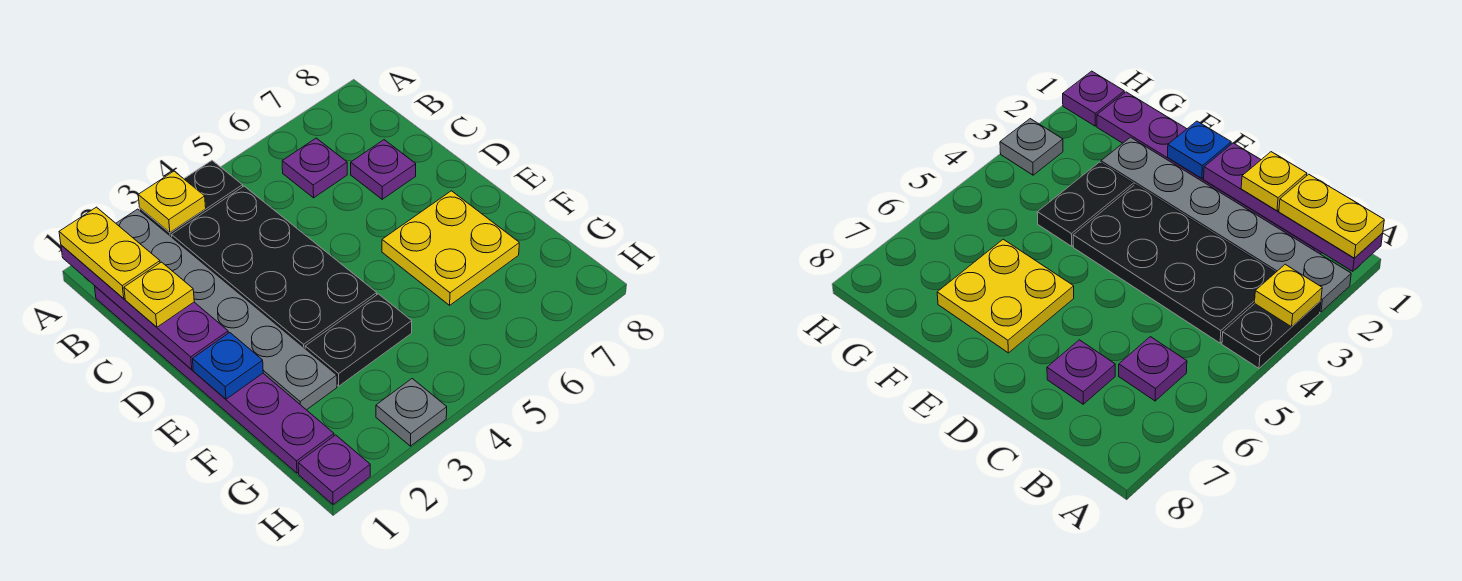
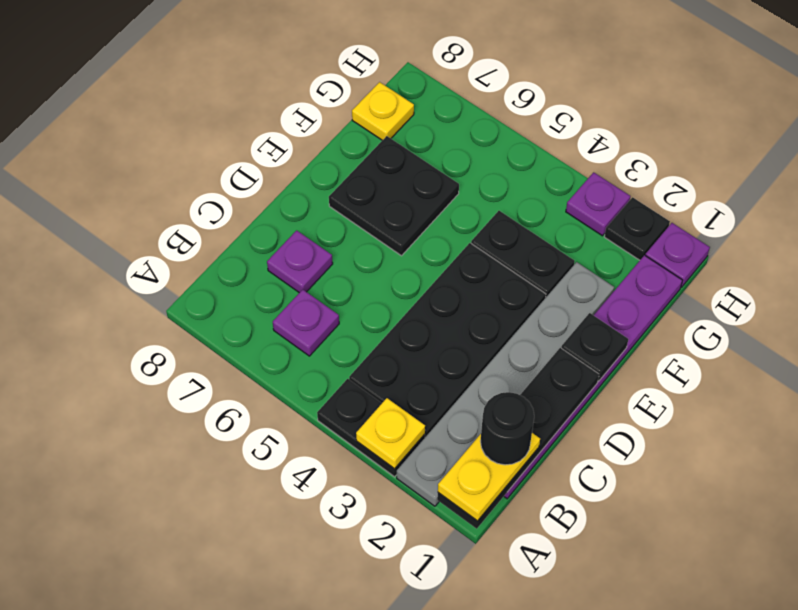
purple 1x4 plate [61,245,228,370] -> black 1x4 plate [437,348,599,529]
none -> black 1x1 round brick [480,392,534,465]
yellow 1x1 plate [124,262,194,327] -> yellow 1x1 plate moved to [352,82,414,140]
blue 1x1 plate [193,333,263,399] -> black 1x1 plate [561,313,628,381]
yellow 2x2 plate [382,191,519,305] -> black 2x2 plate [329,136,459,256]
none -> black 1x1 plate [604,197,670,260]
grey 1x1 plate [376,379,447,446] -> purple 1x1 plate [566,172,630,236]

